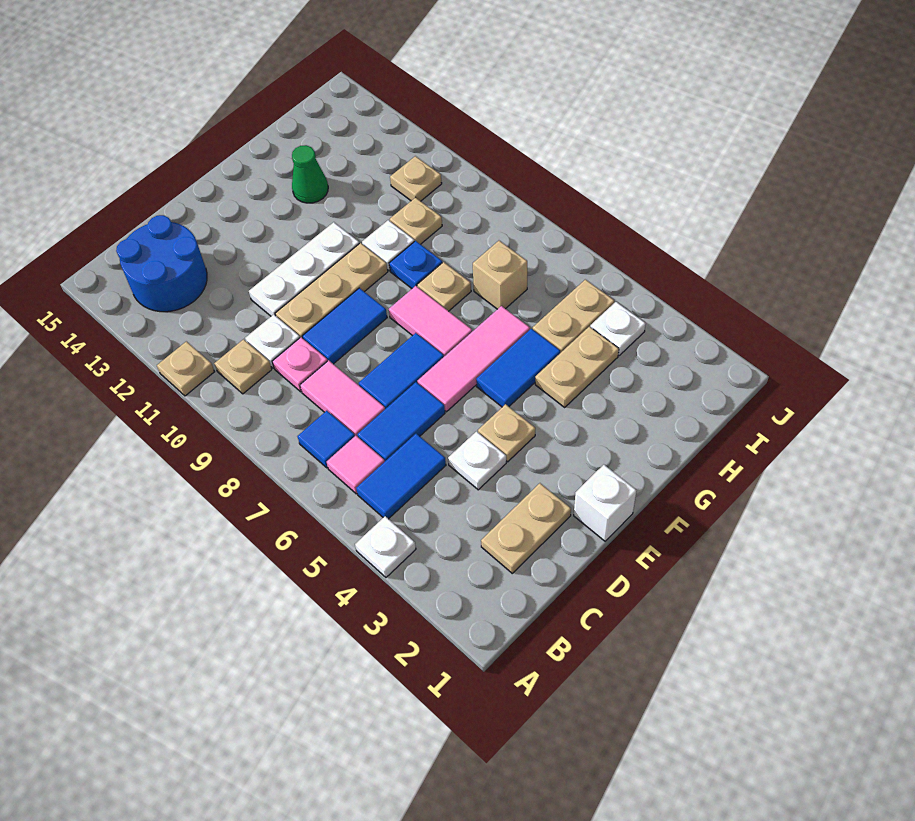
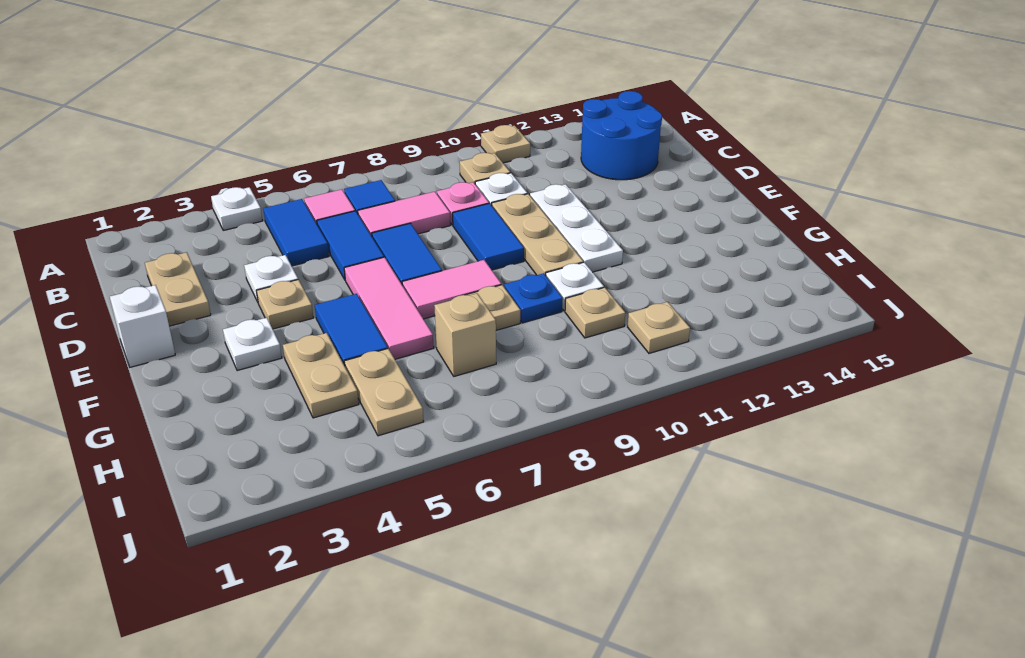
green 1x1 cone [292,145,328,203] -> none
white 1x1 plate [590,302,646,355] -> white 1x1 plate moved to [223,318,282,371]

